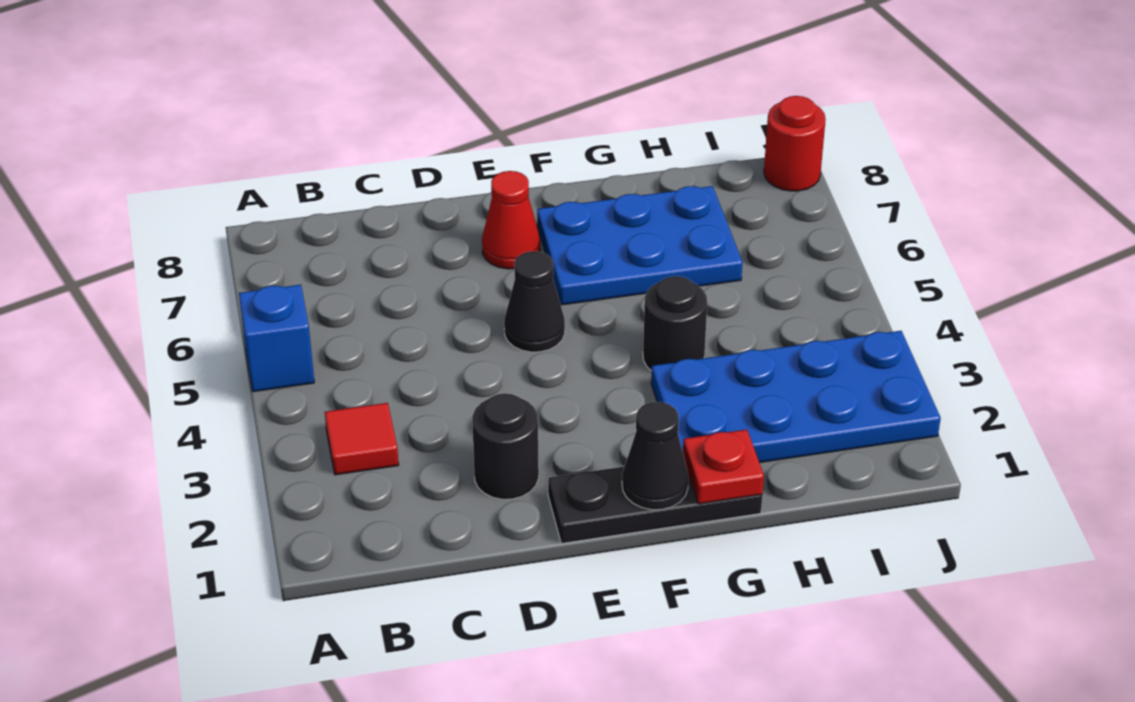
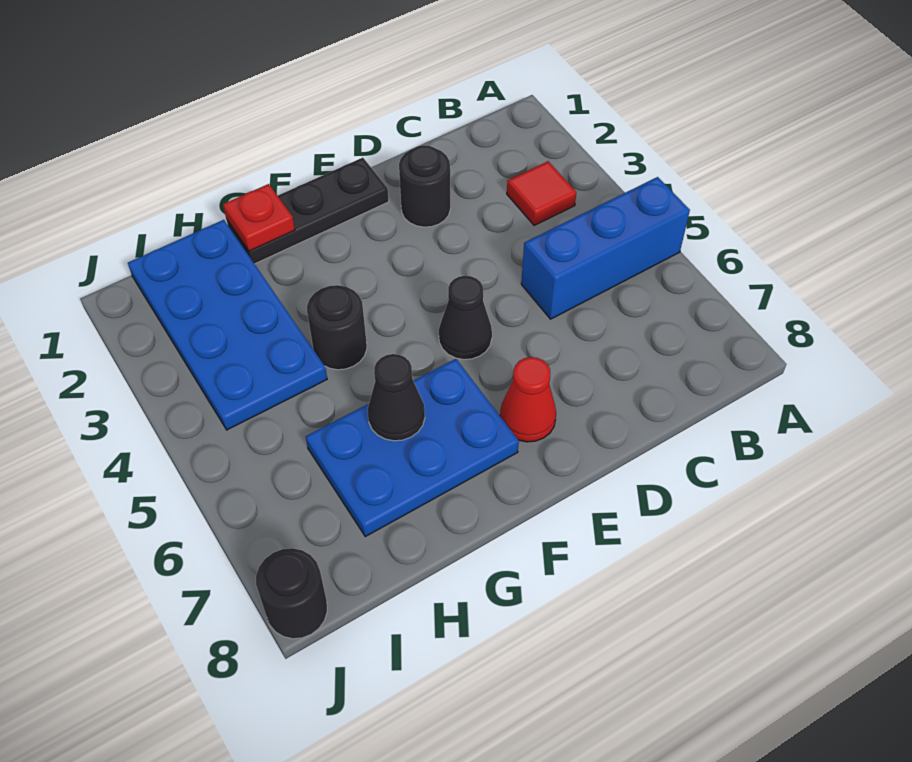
blue 1x1 brick [239,285,314,392] -> blue 1x3 brick [521,177,690,319]
black 1x1 cone [622,402,688,510] -> black 1x1 cone moved to [368,354,425,441]
blue 2x4 plate [651,331,941,463] -> blue 2x4 plate turned to [128,220,327,430]
red 1x1 round brick [764,96,826,191] -> black 1x1 round brick [256,548,327,639]

